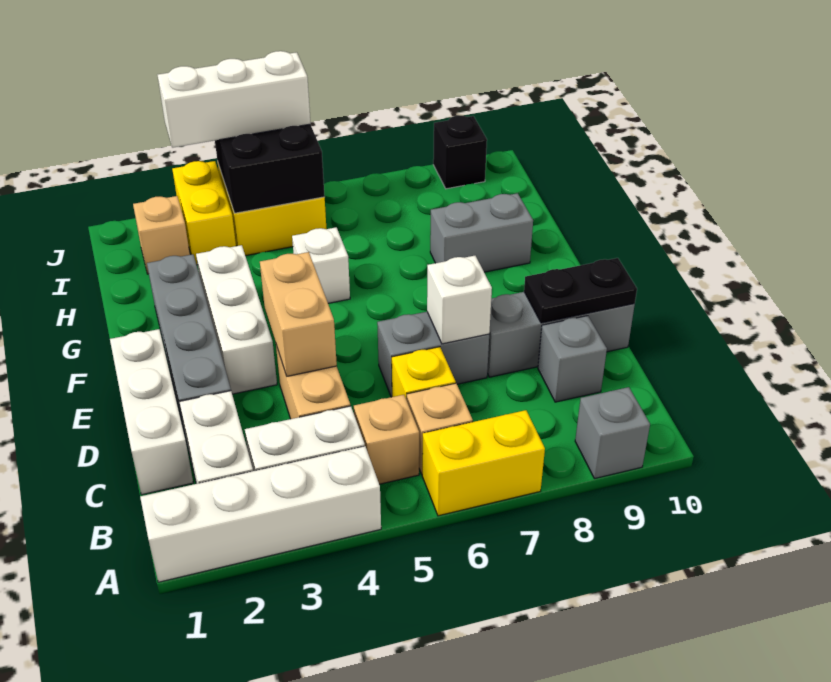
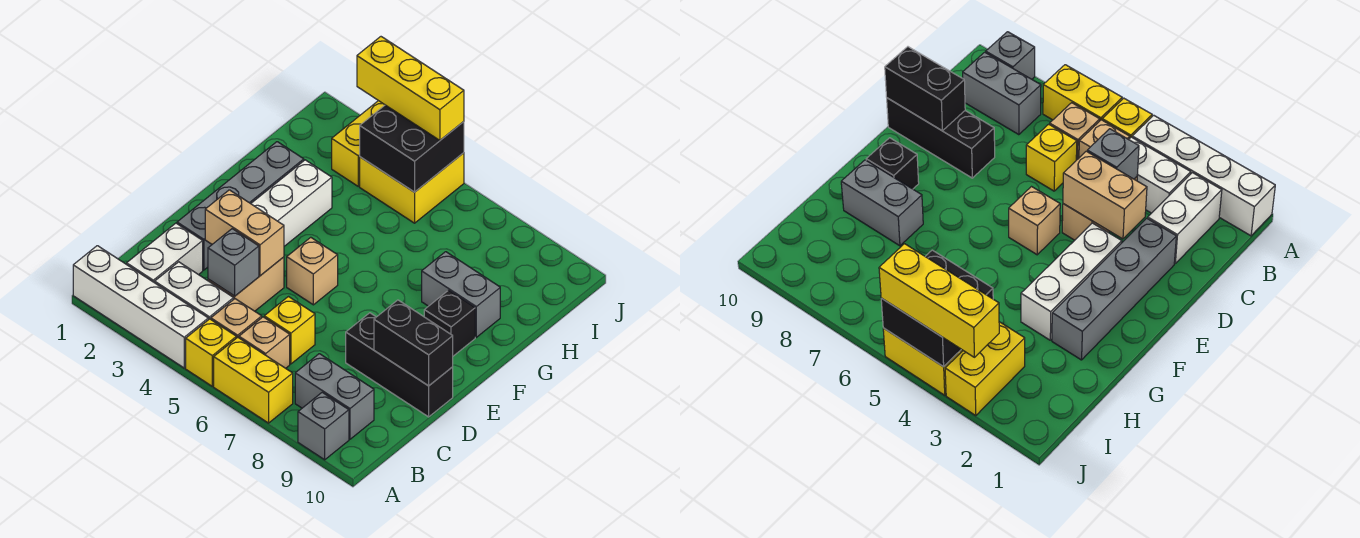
none -> yellow 1x1 brick [186,319,236,386]
white 1x3 brick [110,329,193,495] -> none
grey 1x1 brick [538,316,607,402] -> grey 1x1 brick moved to [208,229,259,296]
tan 1x2 brick [260,252,337,376] -> tan 1x2 brick turned to [205,190,284,276]
grey 1x2 brick [377,312,489,397] -> grey 1x2 brick moved to [295,354,374,439]
white 1x1 brick [427,256,492,344] -> none
grey 1x3 brick [487,292,635,377] -> black 1x3 brick [346,313,453,417]
black 1x2 plate [524,258,637,323] -> black 1x2 brick [374,300,453,386]
white 1x1 brick [292,227,350,303] -> none
tan 1x1 brick [133,196,190,274] -> tan 1x1 brick moved to [287,237,338,305]
white 1x3 brick [158,51,311,148] -> yellow 1x3 brick [357,37,464,140]
black 1x1 brick [433,116,487,189] -> black 1x1 brick moved to [424,290,475,356]

